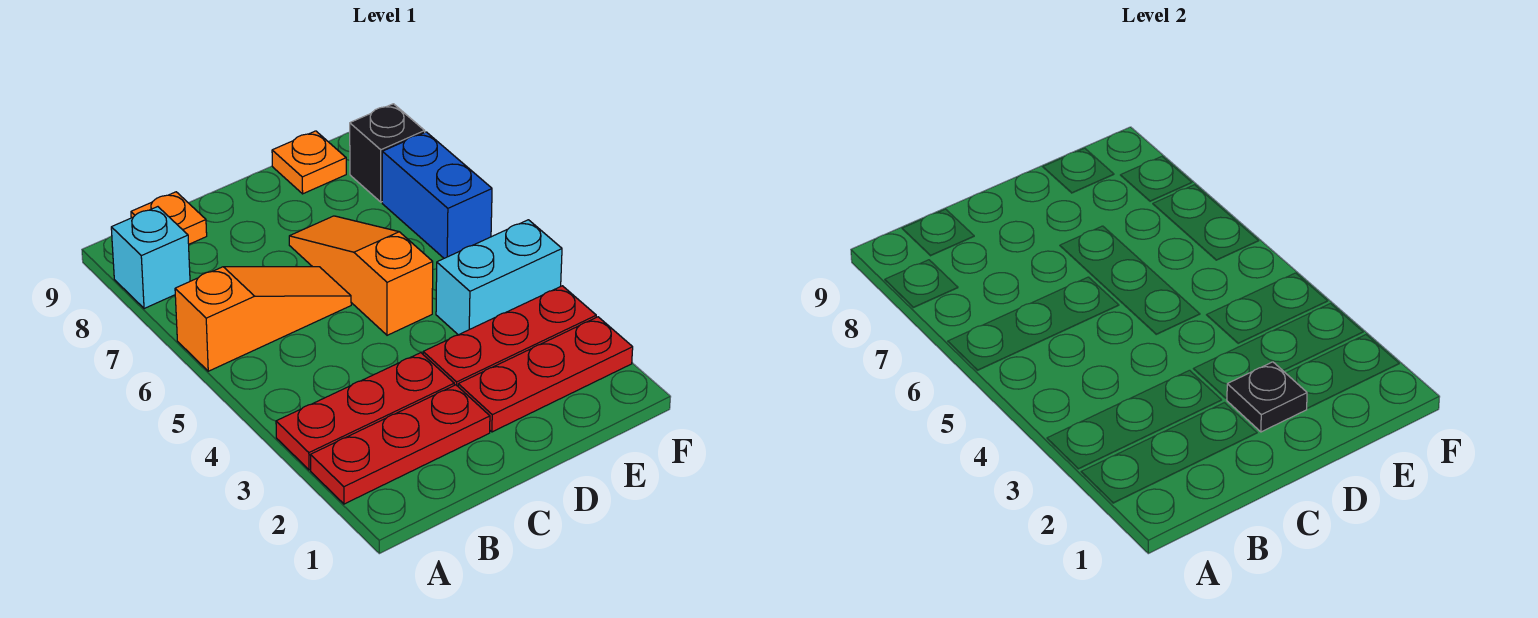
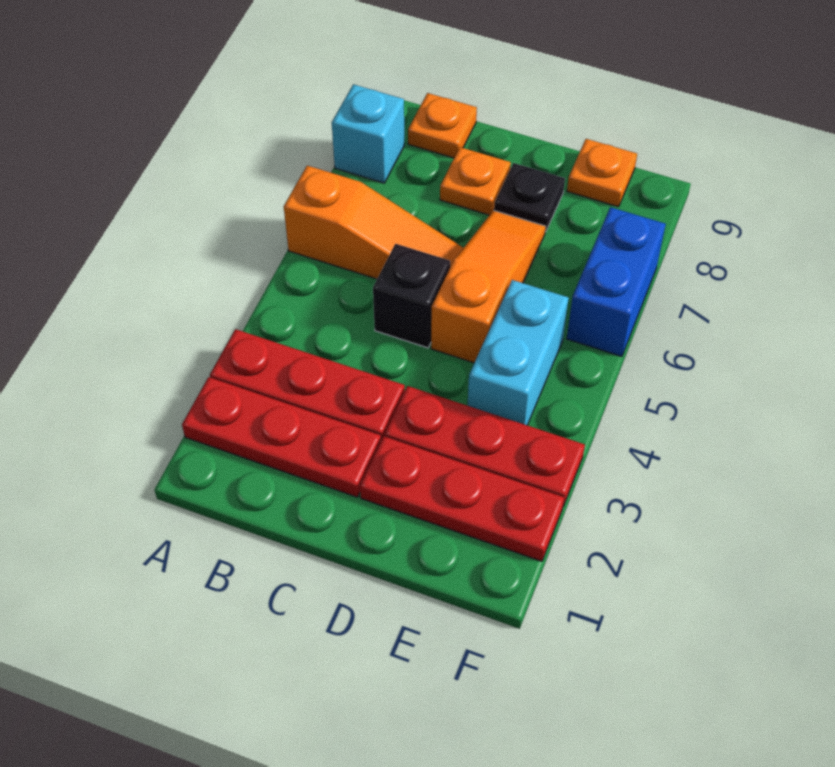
none -> orange 1x1 plate [440,147,511,215]
black 1x1 plate [1227,362,1307,432] -> black 1x1 plate moved to [494,163,565,232]
cyan 1x2 brick [436,220,562,335] -> cyan 1x2 brick turned to [467,280,569,425]
black 1x1 brick [350,104,425,202] -> black 1x1 brick moved to [373,244,450,348]

